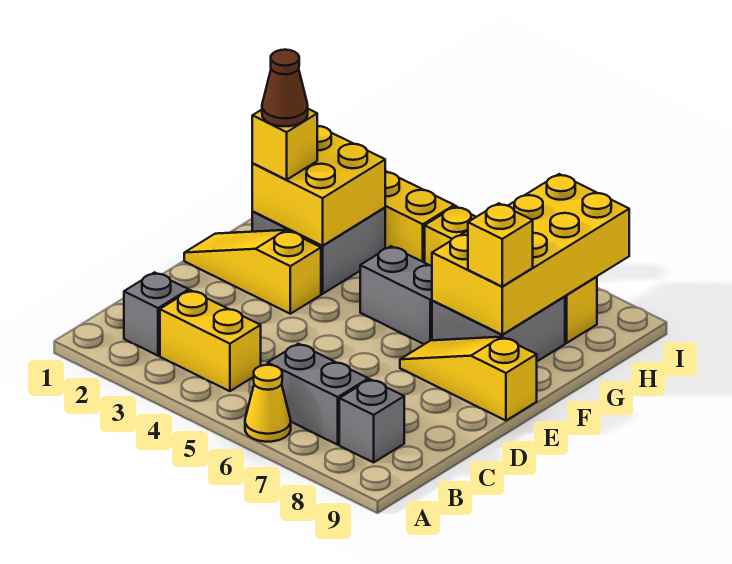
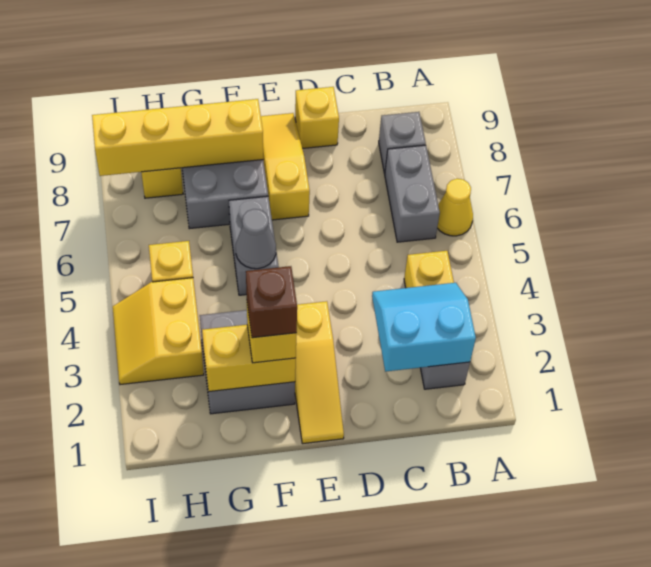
none -> cyan 2x2 slope [372,283,476,372]
yellow 1x3 slope [400,337,537,421] -> yellow 1x3 slope turned to [261,113,310,220]
yellow 2x2 brick [252,126,385,246] -> yellow 1x2 brick [202,325,296,392]
brown 1x1 cone [262,50,308,126] -> brown 1x1 brick [246,266,297,338]
none -> grey 1x1 cone [236,209,276,269]
yellow 2x4 brick [432,174,629,335] -> yellow 1x4 brick [92,99,263,176]
yellow 1x1 brick [468,203,533,286] -> yellow 1x1 brick moved to [295,87,339,148]

